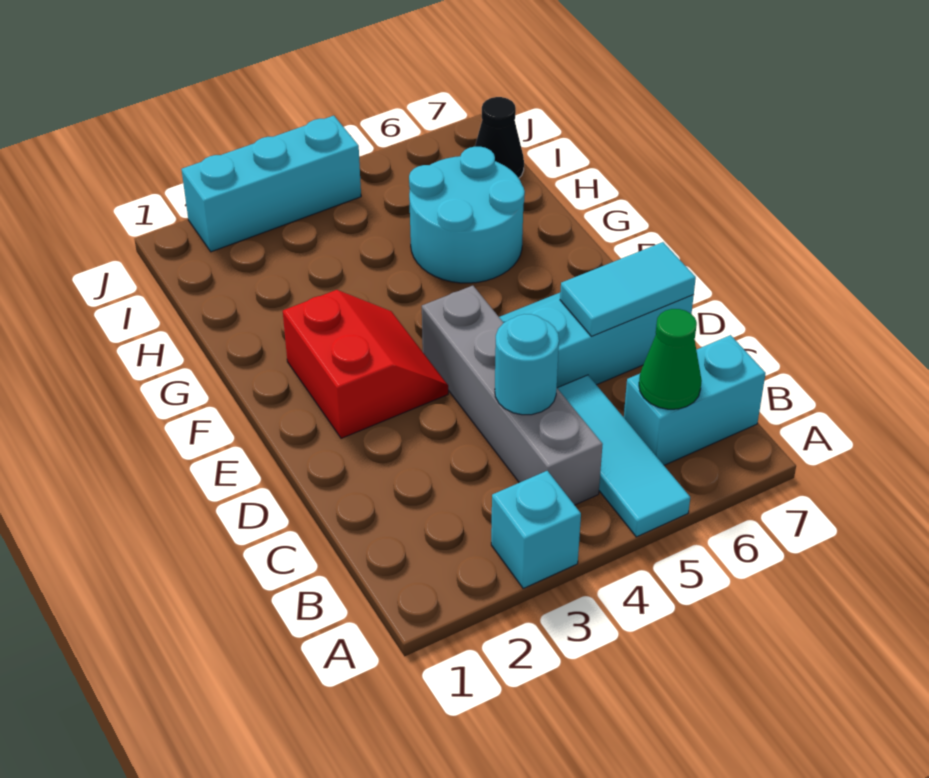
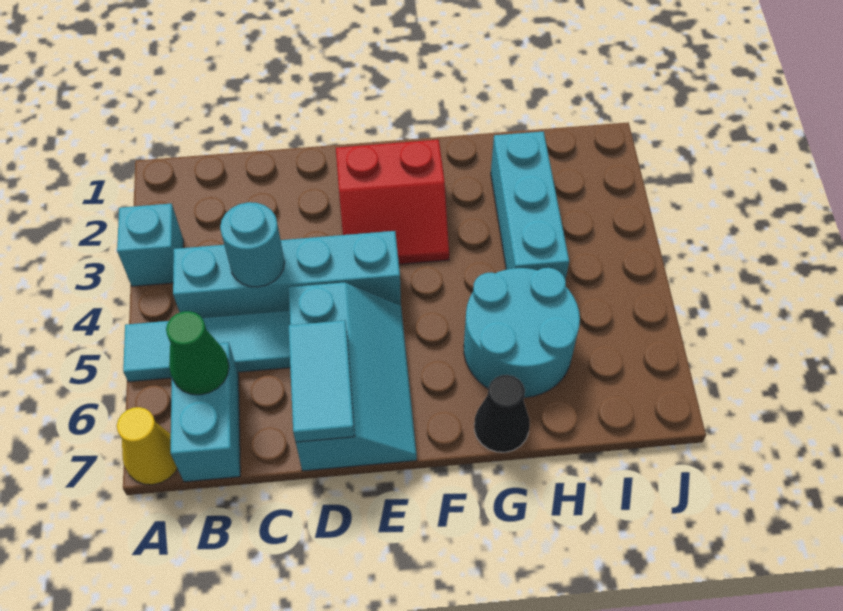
none -> yellow 1x1 cone [117,407,177,485]
grey 1x4 brick [422,286,603,505] -> cyan 1x4 brick [173,231,401,318]
black 1x1 cone [475,97,524,178] -> black 1x1 cone moved to [474,375,530,452]
cyan 1x3 brick [181,116,361,252] -> cyan 1x3 brick moved to [491,131,569,280]

